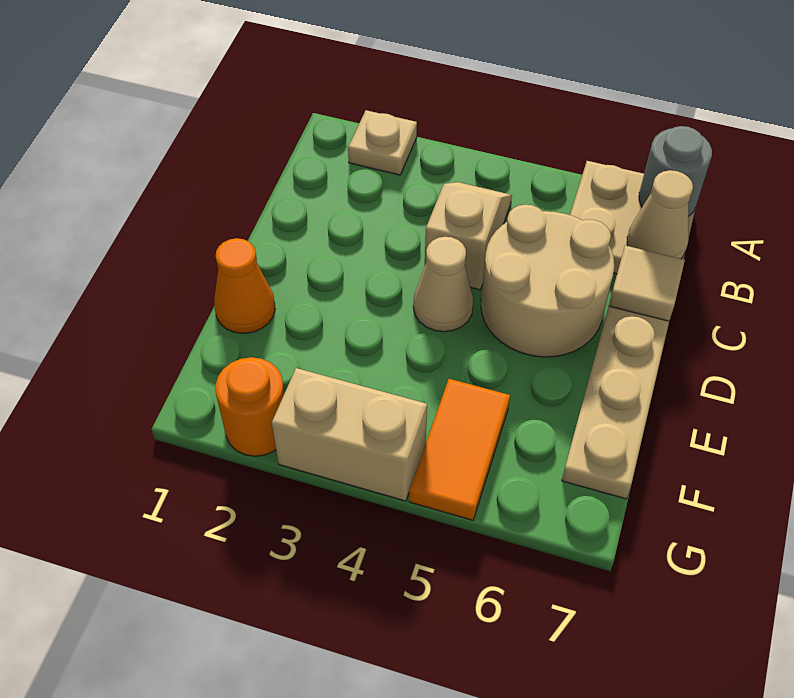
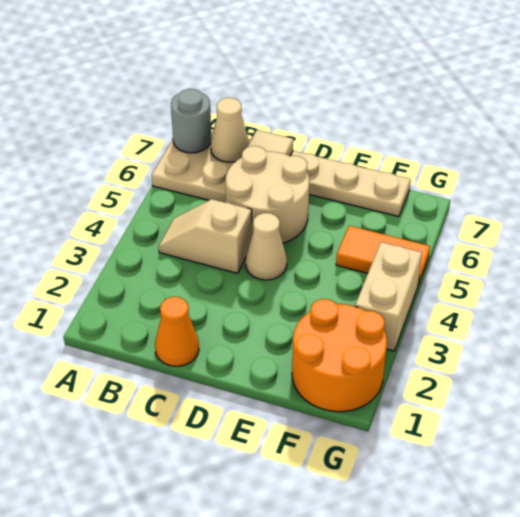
tan 1x1 plate [348,110,417,175] -> none
orange 1x1 cone [214,238,275,334] -> orange 1x1 cone moved to [155,297,199,366]
orange 1x1 round brick [215,357,284,456] -> orange 2x2 round brick [292,299,387,412]

